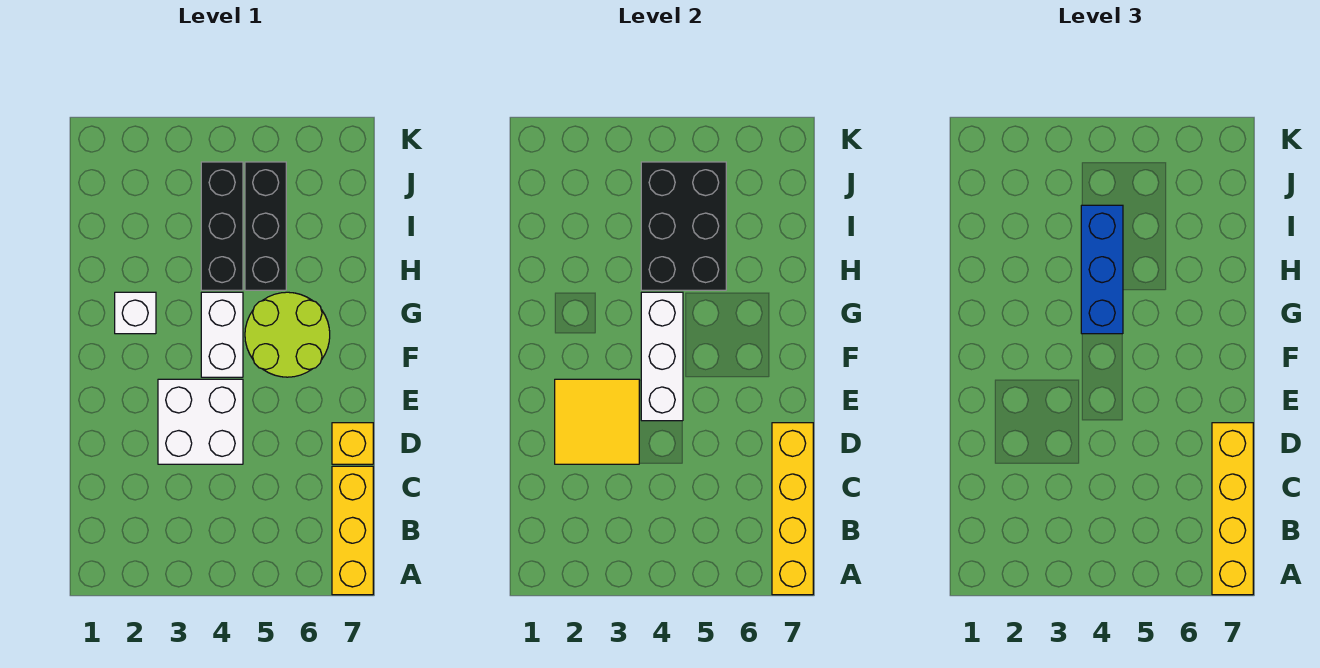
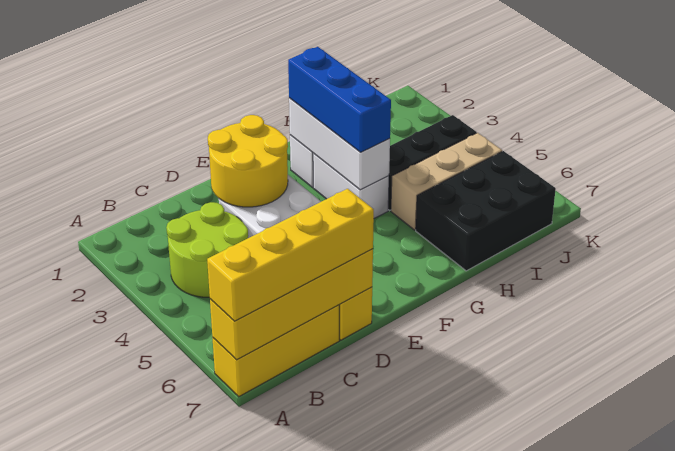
yellow 2x2 tile [555,379,639,464] -> yellow 2x2 round brick [208,115,288,207]
white 1x3 brick [641,292,683,421] -> white 1x3 brick turned to [289,98,390,190]
white 1x2 brick [201,292,243,377] -> white 1x2 brick turned to [313,153,389,218]
lime 2x2 round brick [245,292,330,377] -> lime 2x2 round brick moved to [166,202,248,297]
blue 1x3 brick [1081,205,1123,334] -> blue 1x3 brick turned to [288,47,391,152]
black 2x3 brick [641,162,726,290] -> black 2x3 brick moved to [416,151,556,271]
black 1x3 brick [245,162,286,290] -> tan 1x3 brick [391,133,502,230]

